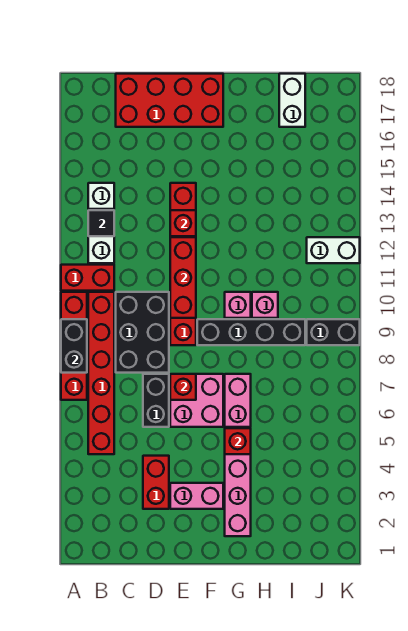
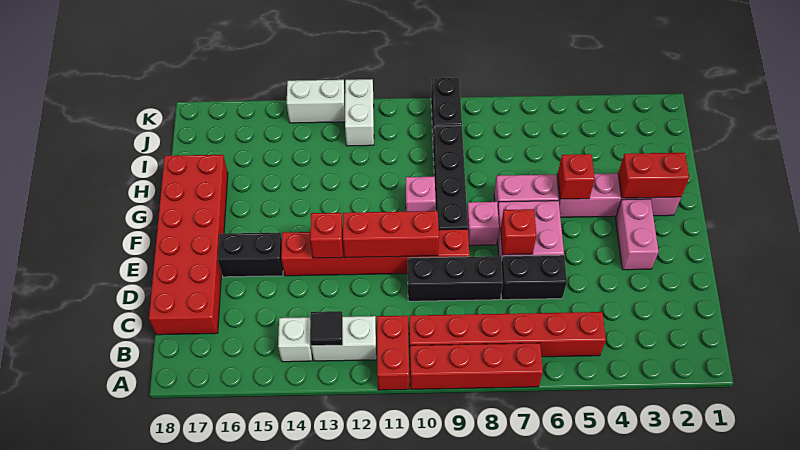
black 1x2 brick [61,319,87,373] -> black 1x2 brick moved to [218,233,283,277]
black 2x3 brick [116,292,169,373] -> black 1x3 brick [408,256,503,301]
red 2x4 brick [116,74,223,127] -> red 2x6 brick [149,155,228,335]
red 1x2 brick [143,456,169,509] -> red 1x2 brick moved to [618,153,689,198]
pink 1x1 brick [252,292,278,318] -> pink 1x1 brick moved to [467,202,499,245]
white 1x2 brick [279,74,305,127] -> white 1x2 brick moved to [287,80,345,123]

